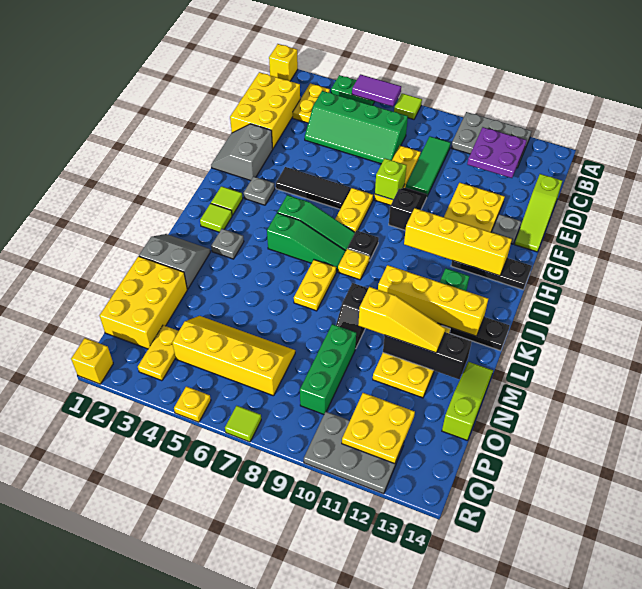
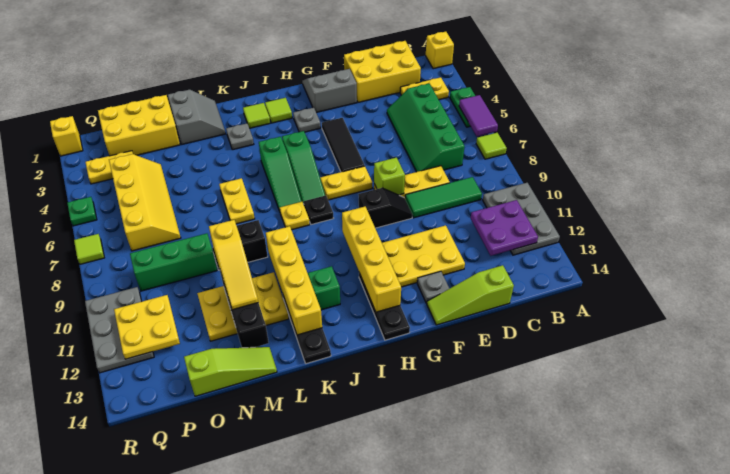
yellow 1x2 plate [294,260,336,311] -> yellow 1x2 plate turned to [219,178,255,224]
yellow 1x1 plate [174,386,211,422] -> green 1x1 plate [67,197,97,226]

